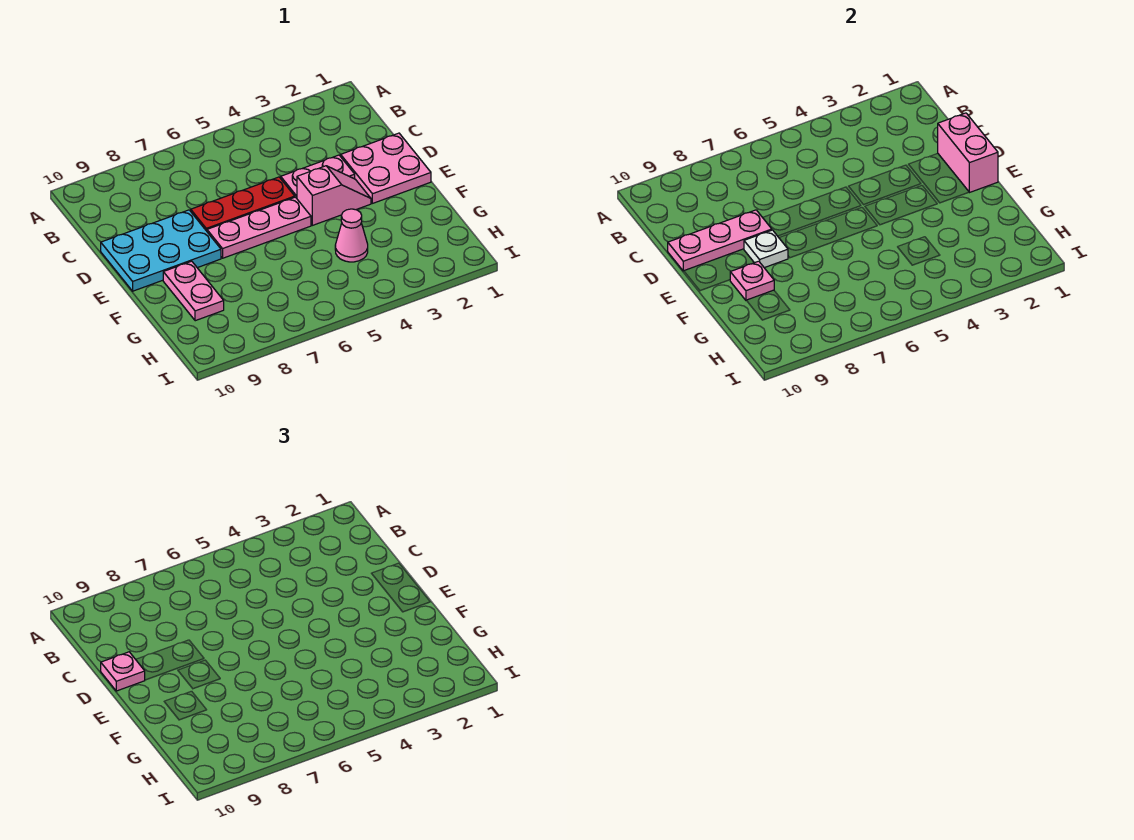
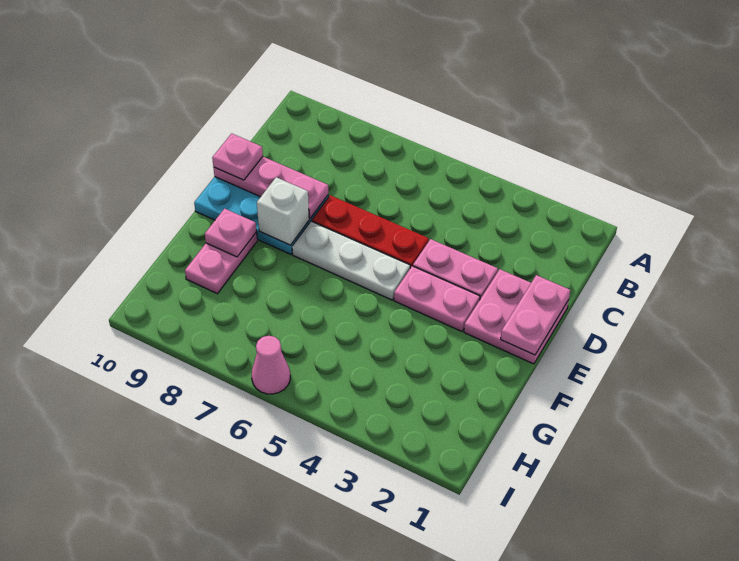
pink 1x2 brick [938,113,998,193] -> pink 1x2 plate [501,275,570,355]
pink 1x2 slope [297,166,371,225] -> pink 1x2 plate [394,266,480,331]
pink 1x3 plate [207,197,311,258] -> white 1x3 plate [292,221,410,300]
white 1x1 plate [744,230,788,268] -> white 1x1 brick [257,177,309,245]
pink 1x1 cone [335,209,368,262] -> pink 1x1 cone moved to [252,336,290,394]

